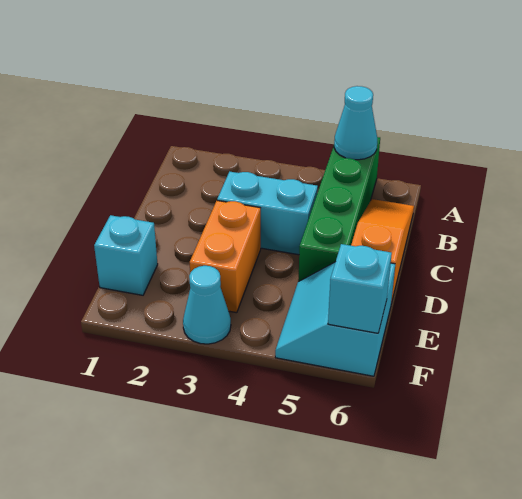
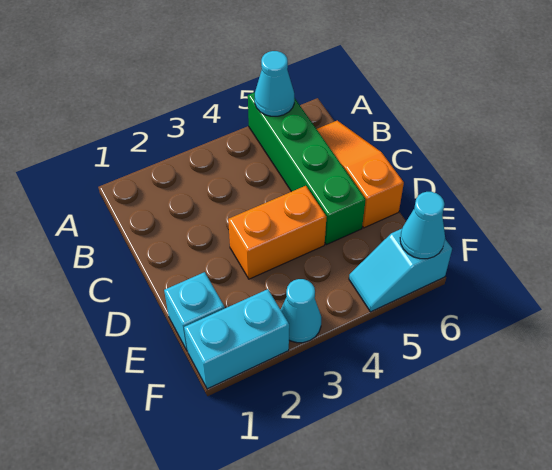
cyan 1x2 brick [217,172,318,255] -> cyan 1x2 brick moved to [184,289,289,389]
orange 1x2 brick [190,201,261,313] -> orange 1x2 brick turned to [228,186,326,279]
cyan 2x2 slope [275,262,395,376] -> cyan 1x2 slope [349,229,452,312]
cyan 1x1 brick [328,244,392,333] -> cyan 1x1 cone [400,192,445,259]

